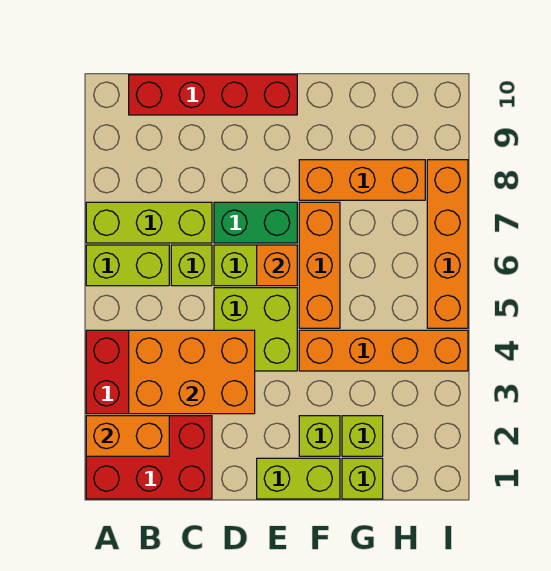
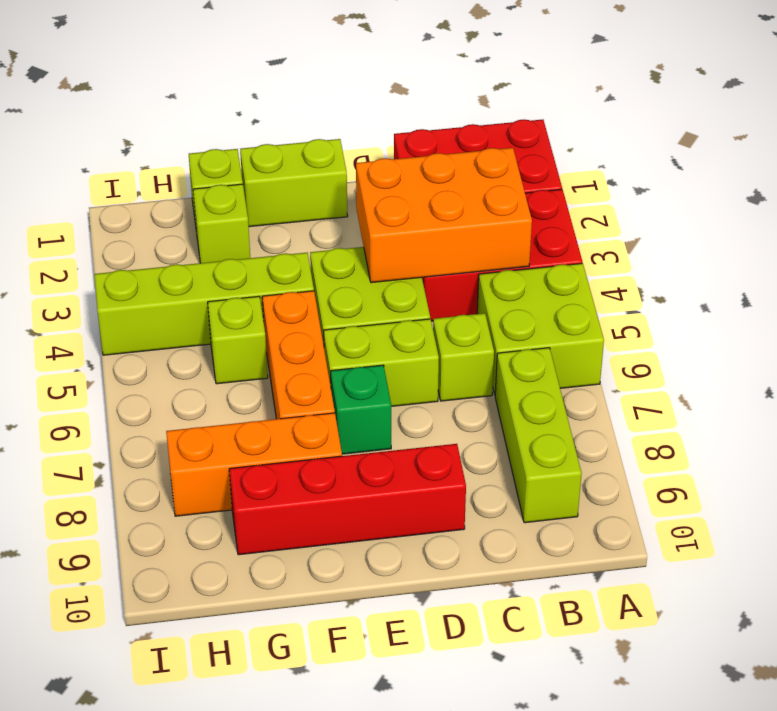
orange 1x2 brick [86,416,169,456] -> none
lime 1x2 brick [86,245,169,286] -> lime 2x2 brick [477,263,604,394]
lime 1x3 brick [86,202,212,243] -> lime 1x3 brick turned to [495,348,582,523]
red 1x4 brick [129,75,297,115] -> red 1x4 brick moved to [229,444,466,555]
green 1x2 brick [214,202,297,243] -> green 1x1 brick [331,365,391,454]
orange 1x1 brick [257,245,297,286] -> none
lime 1x1 brick [299,416,340,456] -> lime 1x1 brick moved to [208,296,268,384]
orange 1x4 brick [299,330,468,371] -> lime 1x4 brick [94,253,314,355]
orange 1x4 brick [427,160,468,328] -> none

